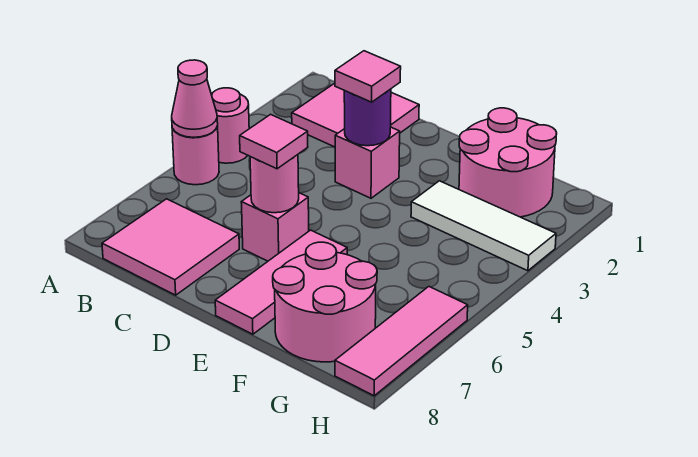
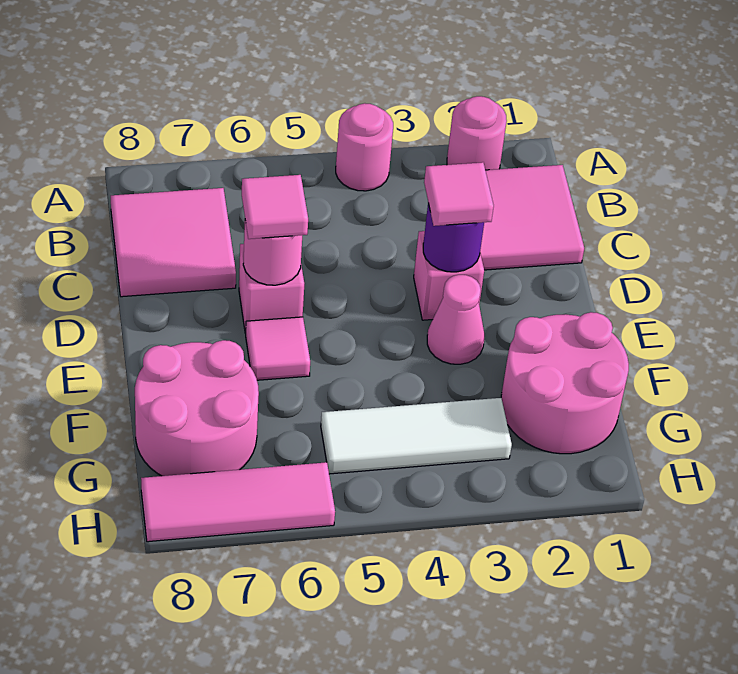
pink 1x1 round brick [172,126,219,185] -> pink 1x1 round brick moved to [447,96,507,170]
pink 1x1 cone [172,60,218,137] -> pink 1x1 cone moved to [427,275,484,364]
pink 1x3 tile [215,230,347,334] -> pink 1x1 tile [246,317,310,380]
white 1x3 tile [411,181,556,271] -> white 1x3 tile turned to [321,398,512,474]

